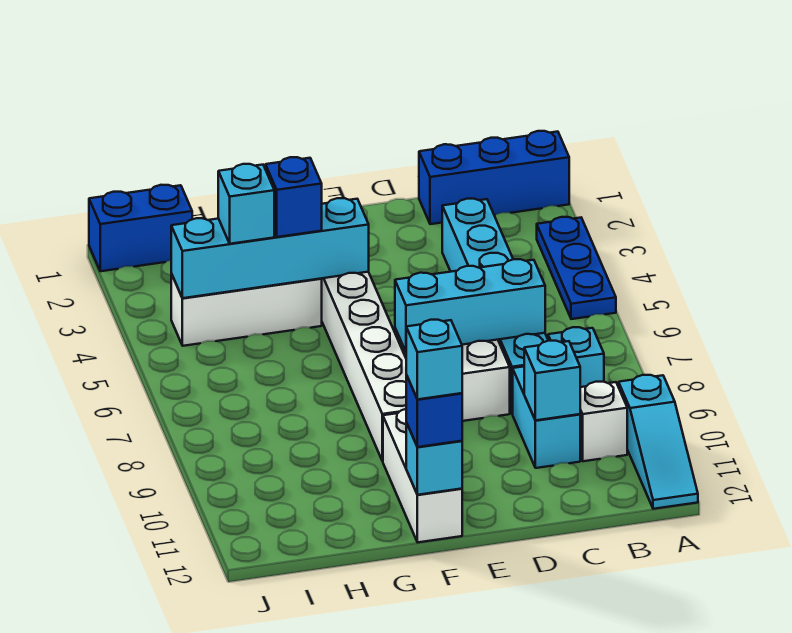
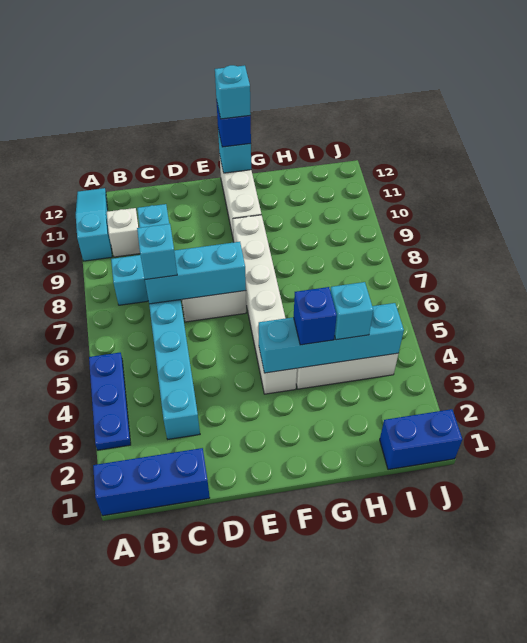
cyan 1x1 brick [524,341,580,420] -> cyan 1x1 brick moved to [137,224,177,280]

